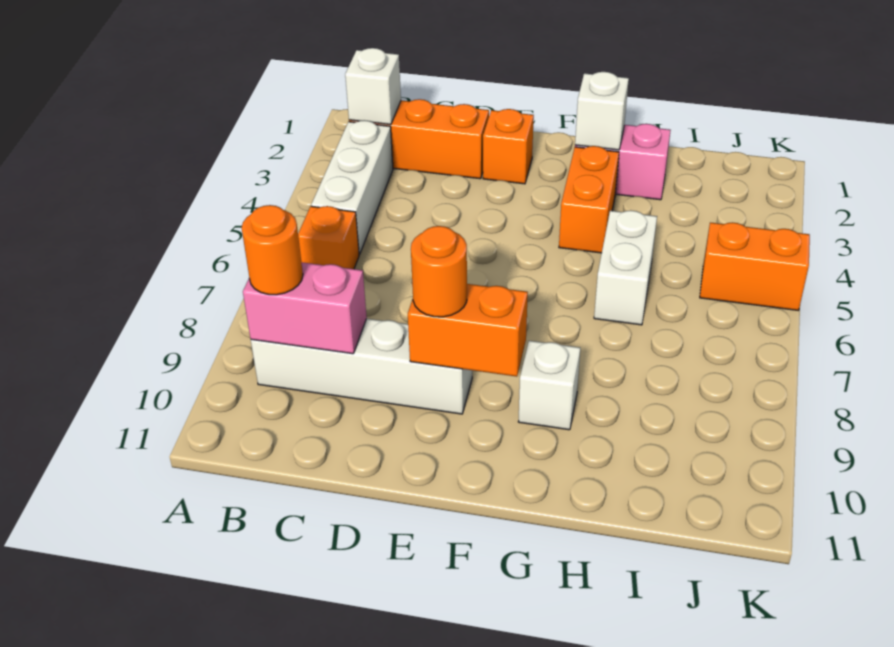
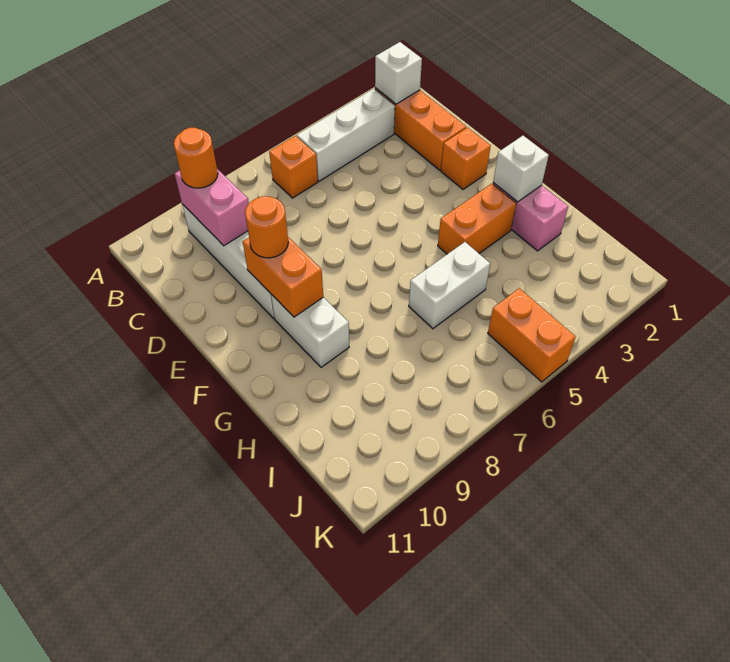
white 1x1 brick [518,341,580,430] -> white 1x2 brick [271,294,349,367]

